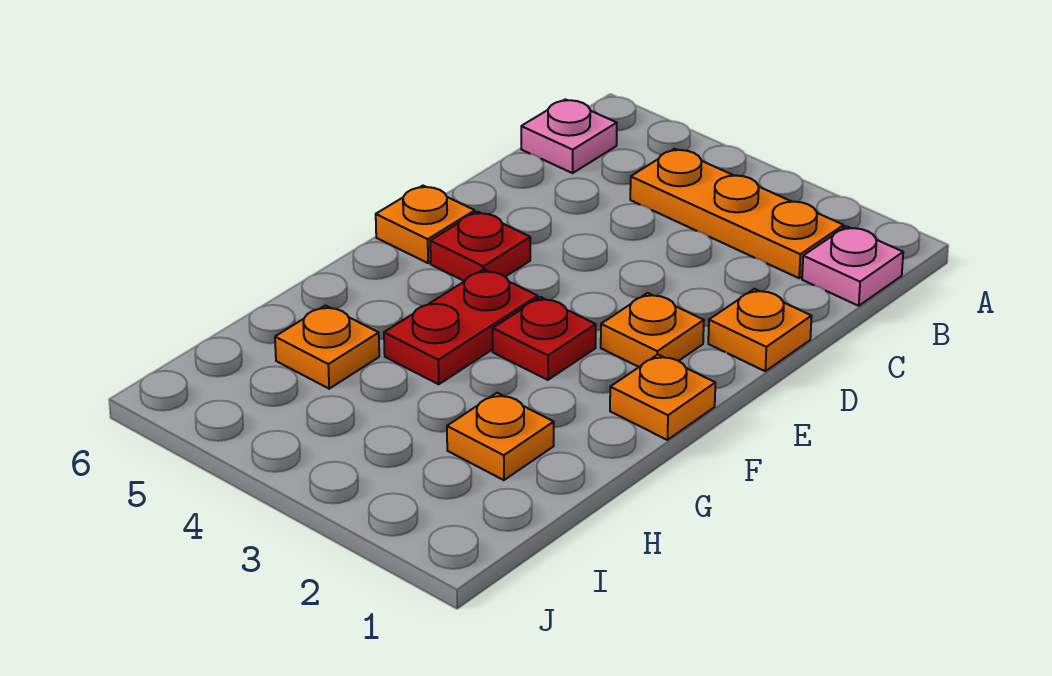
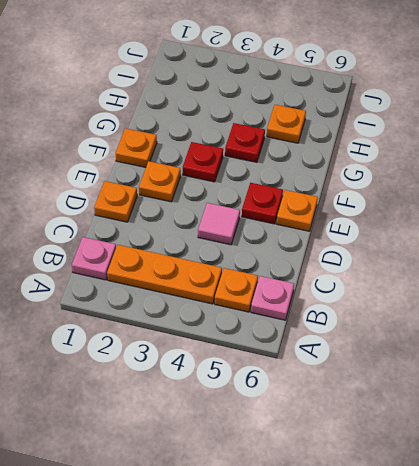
none -> pink 1x1 tile [198,203,240,245]
red 1x2 plate [384,269,538,384] -> red 1x1 plate [225,123,265,162]
orange 1x1 plate [447,393,554,480] -> orange 1x1 plate moved to [215,268,258,312]

